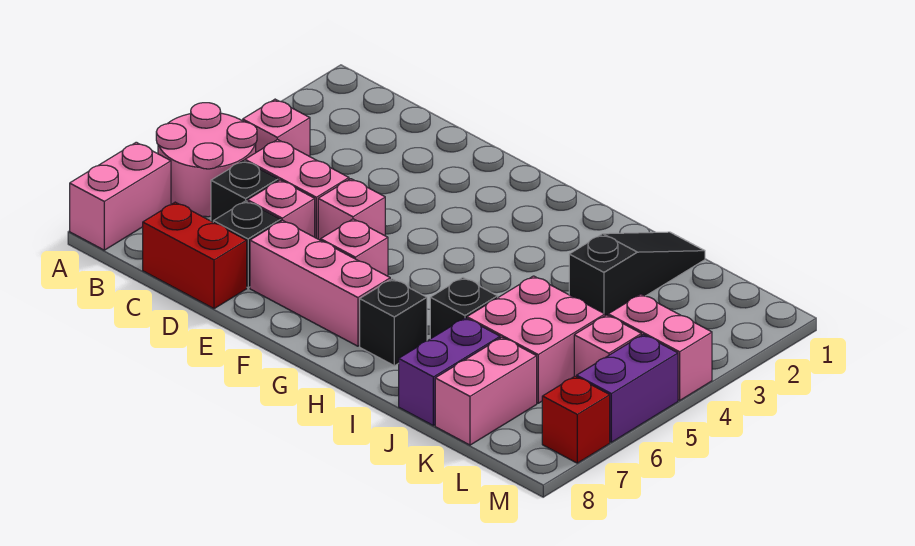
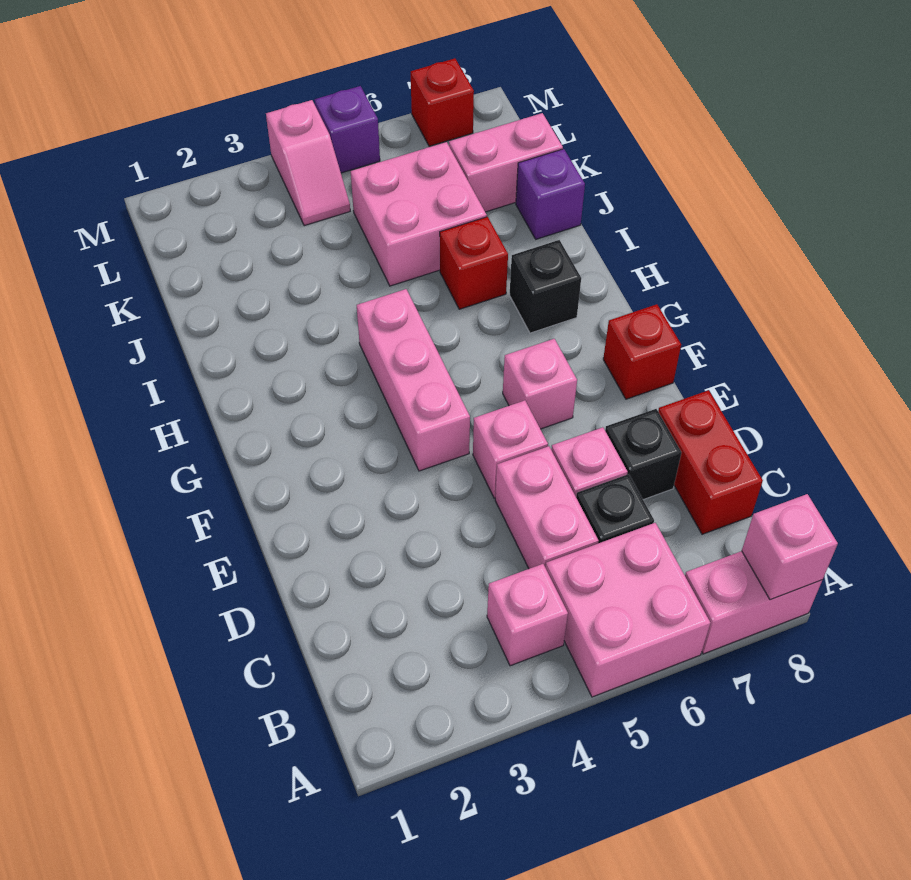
pink 2x2 round brick [156,103,257,217] -> pink 2x2 brick [546,523,710,697]
pink 1x3 brick [250,220,390,346] -> pink 1x3 brick moved to [357,289,470,471]
none -> red 1x1 brick [603,304,681,399]
black 1x1 brick [430,278,498,339] -> red 1x1 brick [440,217,508,309]
black 1x3 slope [569,232,705,316] -> none
purple 1x2 brick [399,318,500,426] -> purple 1x1 brick [516,149,585,239]
pink 1x2 brick [608,294,712,400] -> pink 1x2 slope [266,100,350,226]
pink 1x1 brick [574,315,641,377] -> pink 1x1 brick moved to [742,494,838,600]
purple 1x2 brick [577,335,678,442] -> purple 1x1 brick [315,86,380,173]

